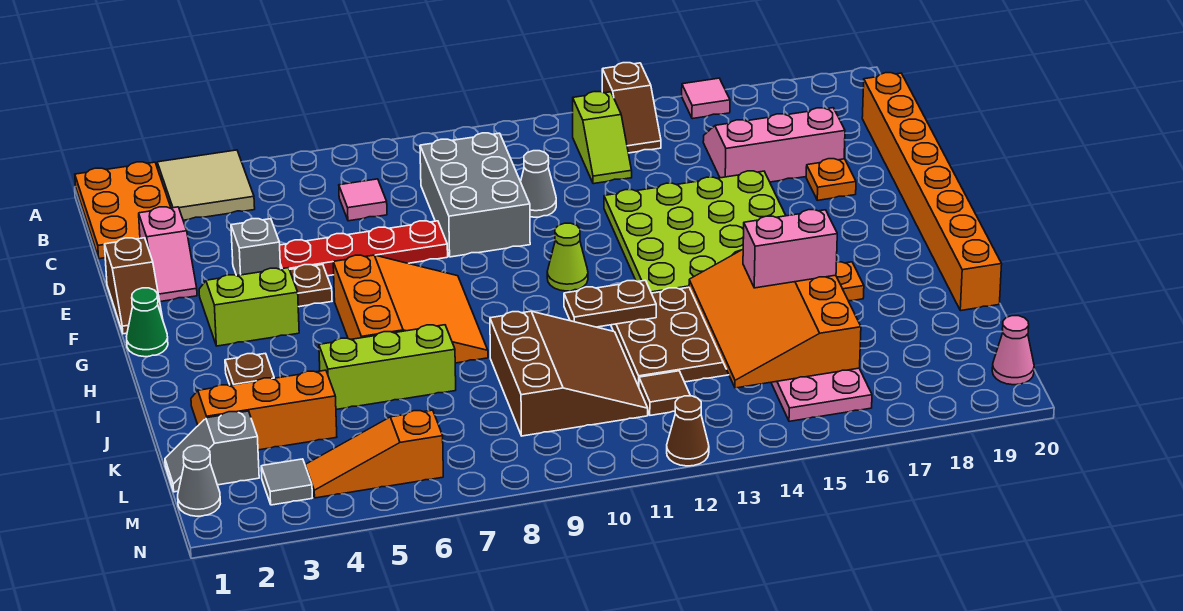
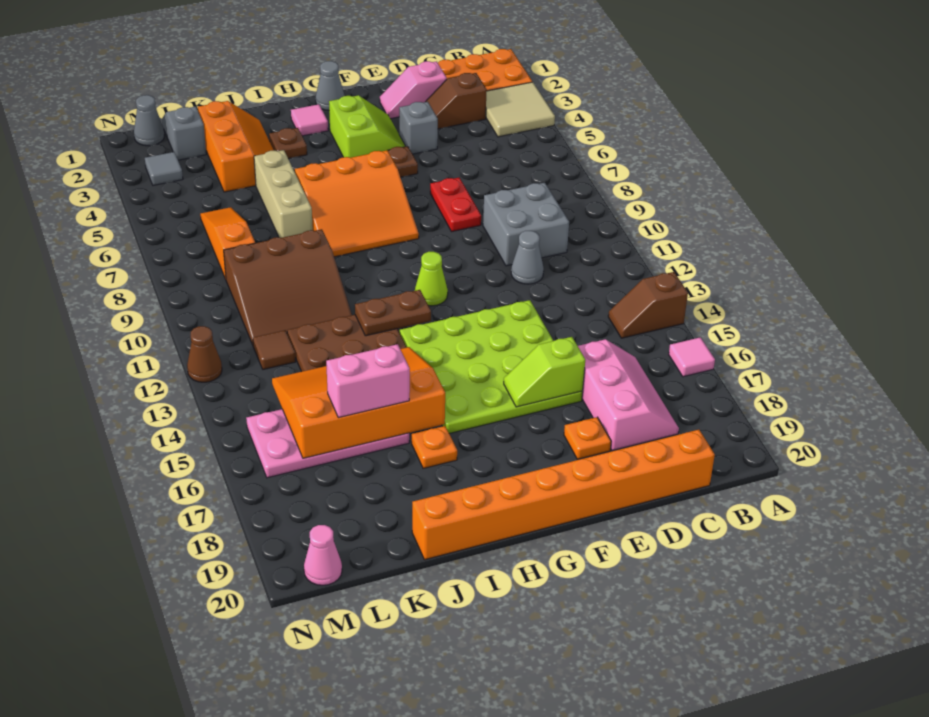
lime 1x2 slope [573,92,632,184] -> lime 1x2 slope moved to [504,337,585,407]
pink 1x1 tile [339,179,387,221] -> pink 1x1 tile moved to [291,104,328,136]
grey 2x3 brick [420,133,530,257] -> grey 2x2 brick [483,183,569,266]
brown 1x2 slope [105,238,163,334] -> brown 1x2 slope moved to [426,73,487,129]
red 1x4 plate [280,221,448,276] -> red 1x2 plate [430,178,481,232]
green 1x1 cone [127,288,168,357] -> grey 1x1 cone [316,61,345,110]
brown 1x2 plate [564,280,656,327] -> brown 1x2 plate turned to [355,290,431,336]
lime 1x3 brick [319,325,456,410] -> tan 1x3 brick [254,150,313,238]
pink 1x2 brick [743,210,837,288] -> pink 1x2 brick turned to [326,344,410,418]
orange 1x3 slope [305,410,443,498] -> orange 1x3 slope moved to [200,207,255,279]

